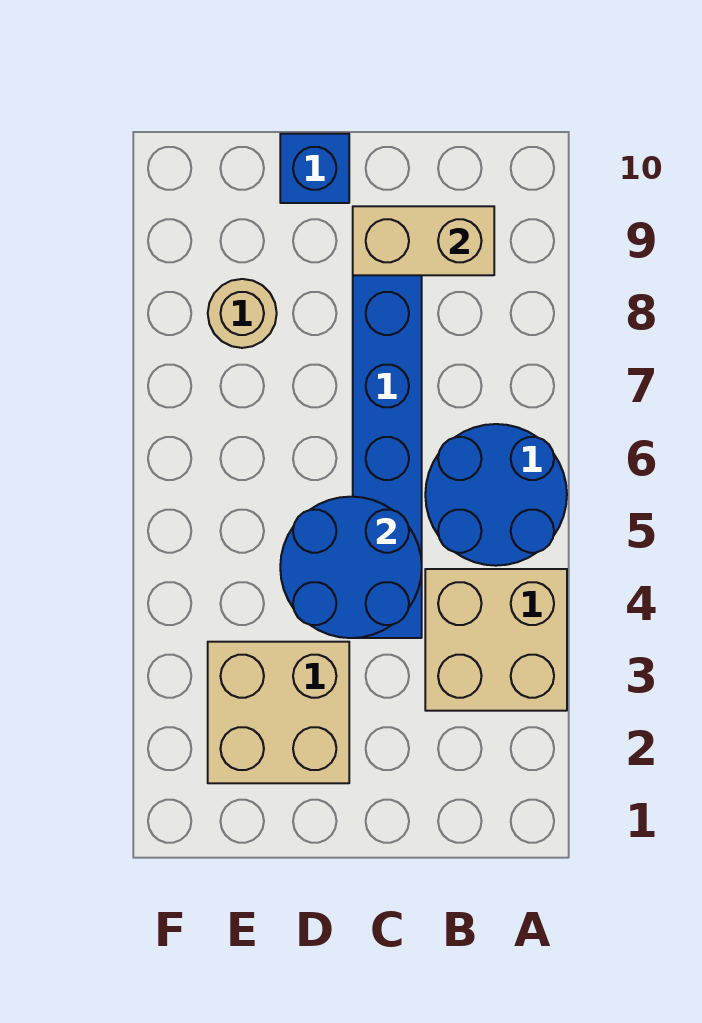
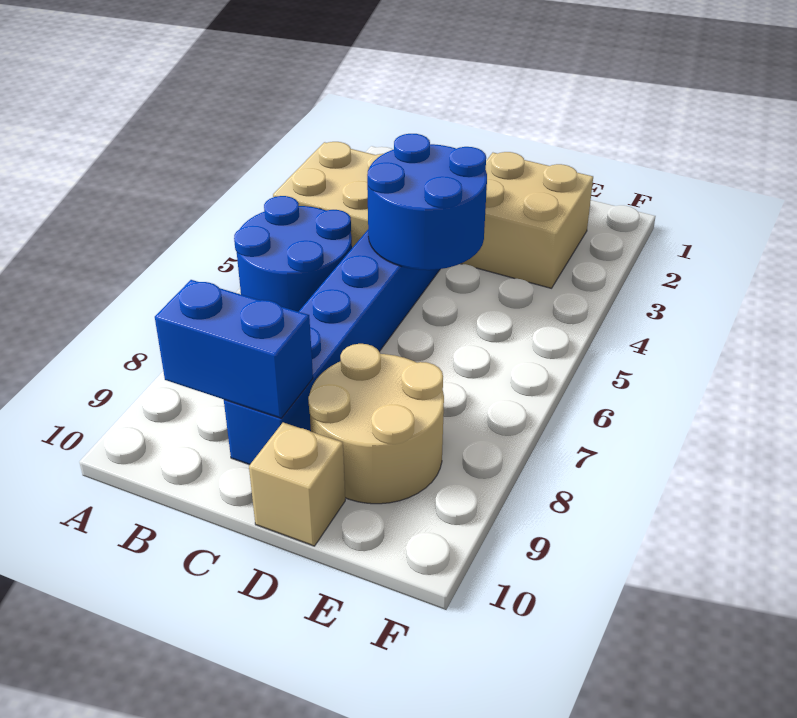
tan 1x2 brick [353,206,494,275] -> blue 1x2 brick [155,280,313,418]
blue 1x1 brick [280,134,349,203] -> tan 1x1 brick [249,423,345,546]
tan 1x1 round brick [208,279,277,348] -> tan 2x2 round brick [308,344,444,504]

